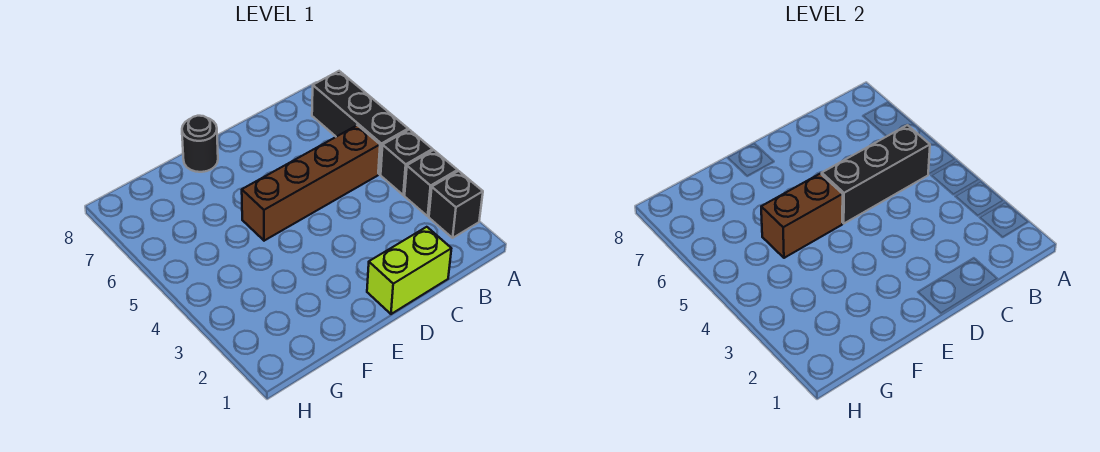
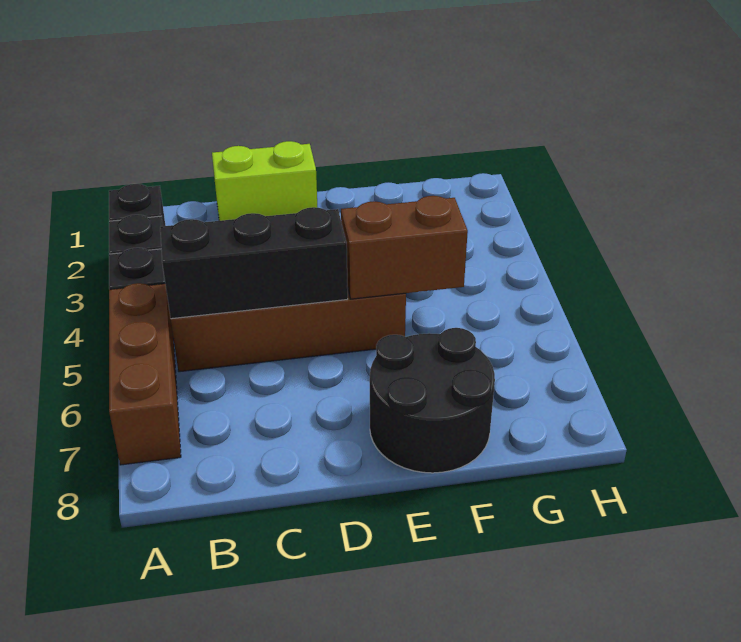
black 1x3 brick [312,71,408,174] -> brown 1x3 brick [109,283,181,465]
black 1x1 round brick [182,116,218,172] -> black 2x2 round brick [370,328,495,473]

